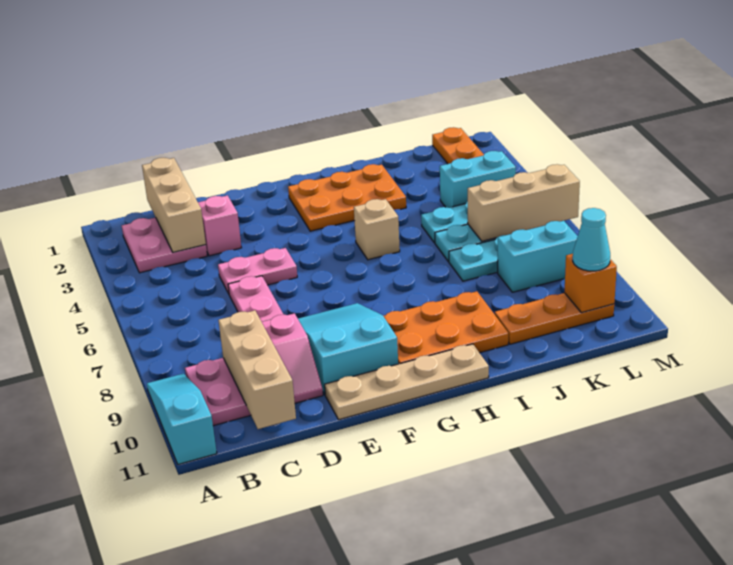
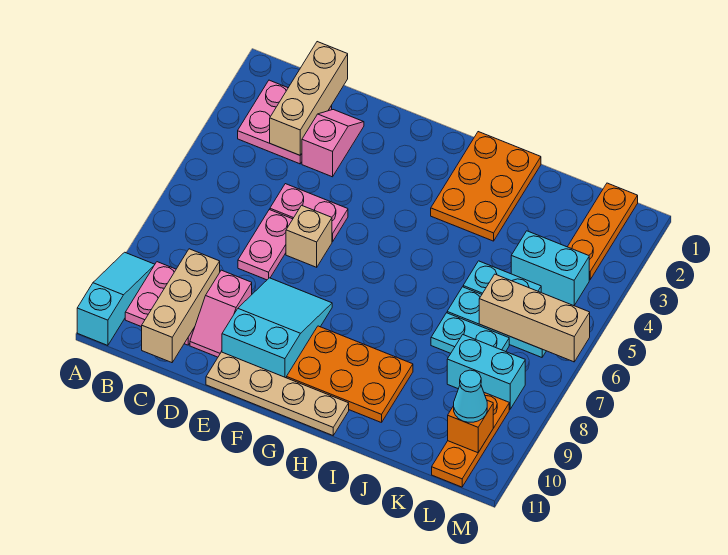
orange 2x3 plate [288,164,406,231] -> orange 2x3 plate turned to [431,132,541,241]
tan 1x1 brick [354,199,400,260] -> tan 1x1 brick moved to [286,205,332,267]
orange 1x3 plate [495,293,614,344] -> orange 1x3 plate turned to [432,393,509,487]

